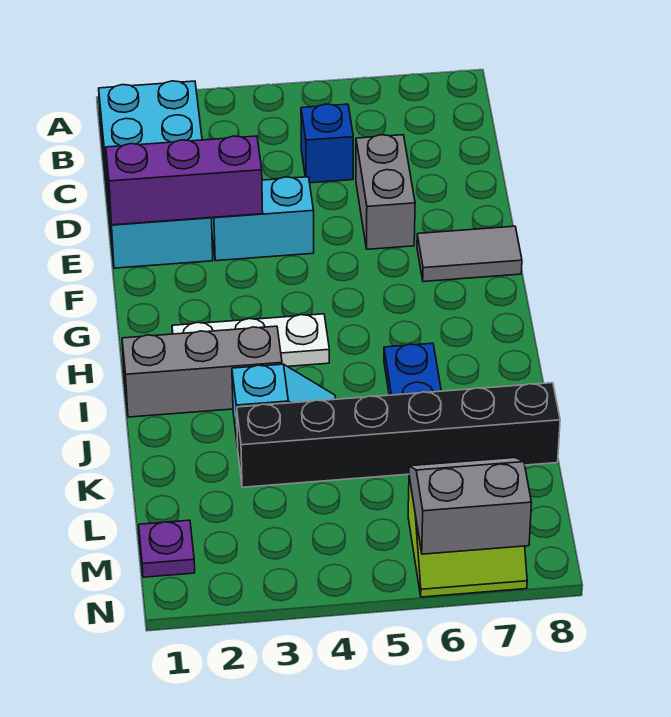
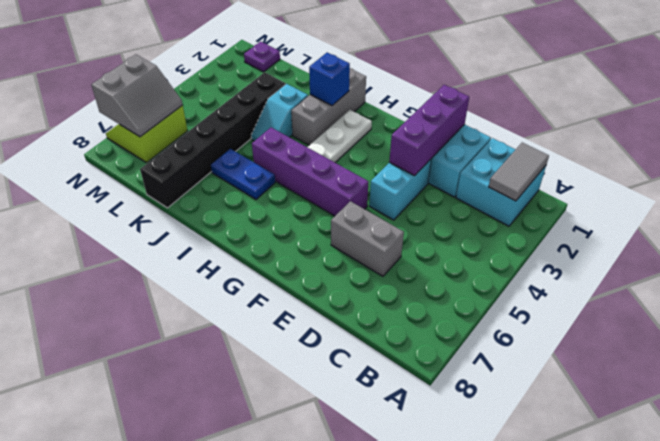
blue 1x1 brick [301,104,353,183] -> blue 1x1 brick moved to [309,53,350,105]
none -> purple 1x4 brick [252,128,368,216]
grey 1x2 tile [417,226,522,282] -> grey 1x2 tile moved to [489,143,549,201]

